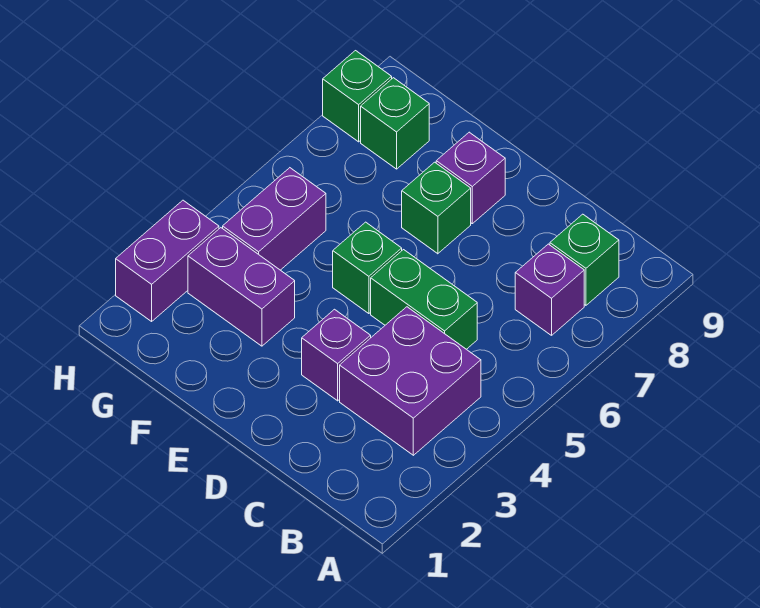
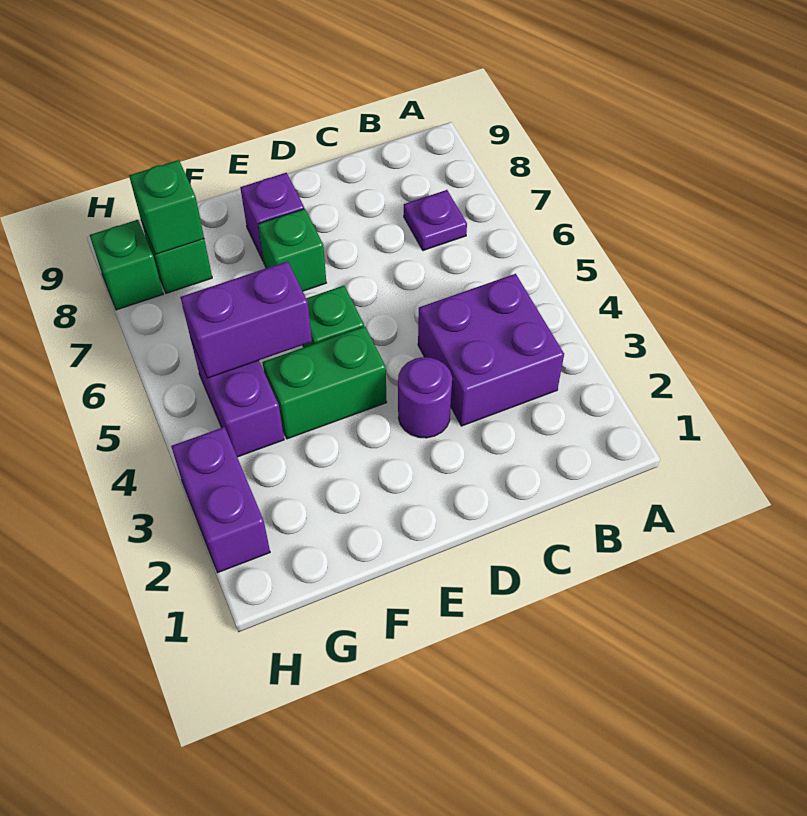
purple 1x1 brick [515,244,584,335] -> purple 1x1 plate [404,190,467,251]
green 1x1 brick [550,214,619,305] -> green 1x1 brick moved to [129,160,204,254]
green 1x2 brick [371,250,477,349] -> green 1x2 brick moved to [263,326,387,439]
purple 1x1 brick [302,309,371,401] -> purple 1x1 round brick [398,357,452,438]
purple 1x2 brick [188,228,295,346] -> purple 1x2 brick moved to [180,261,312,378]

